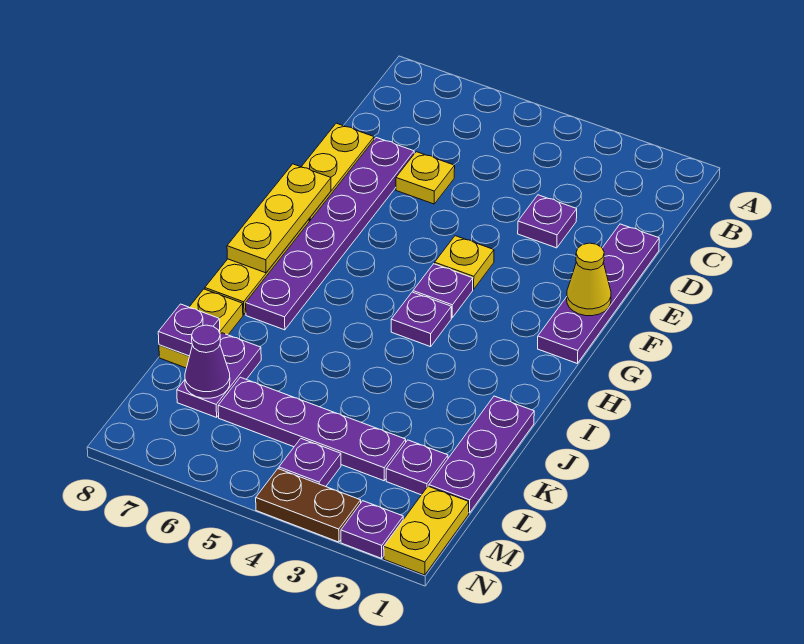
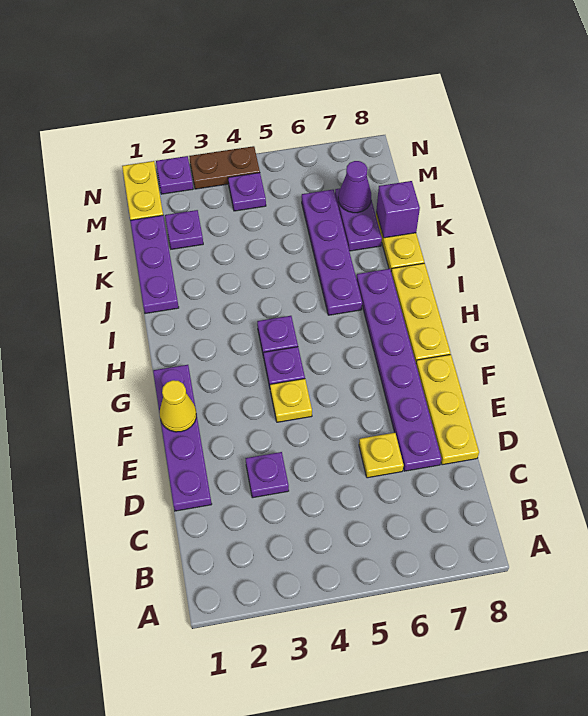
yellow 1x3 plate [227,164,331,273] -> none
purple 1x1 plate [158,304,220,356] -> purple 1x1 brick [376,181,420,238]
purple 1x4 plate [218,377,406,481] -> purple 1x4 plate turned to [302,190,362,315]

